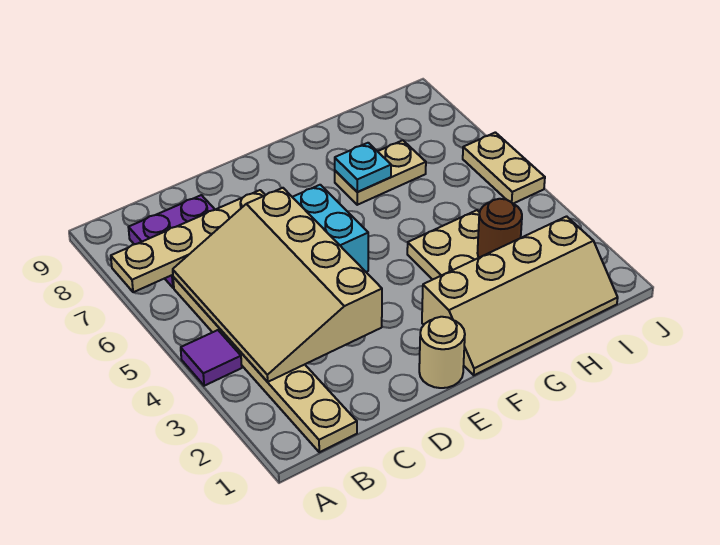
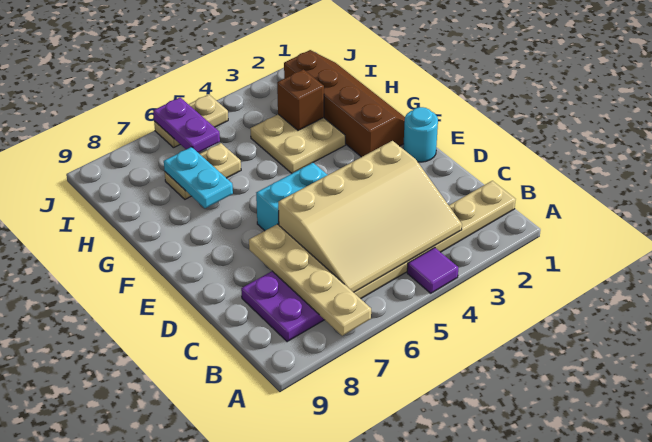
tan 1x1 round brick [419,317,465,388] -> cyan 1x1 round brick [403,107,438,162]
tan 2x4 slope [422,216,618,375] -> brown 2x4 slope [284,50,405,157]
tan 1x2 plate [335,140,426,205] -> tan 1x2 plate turned to [165,143,241,199]
cyan 1x1 plate [335,143,391,192] -> cyan 1x2 plate [164,147,233,208]
brown 1x1 round brick [478,199,522,258] -> brown 1x1 brick [277,69,324,130]
none -> purple 1x2 plate [153,97,220,153]

